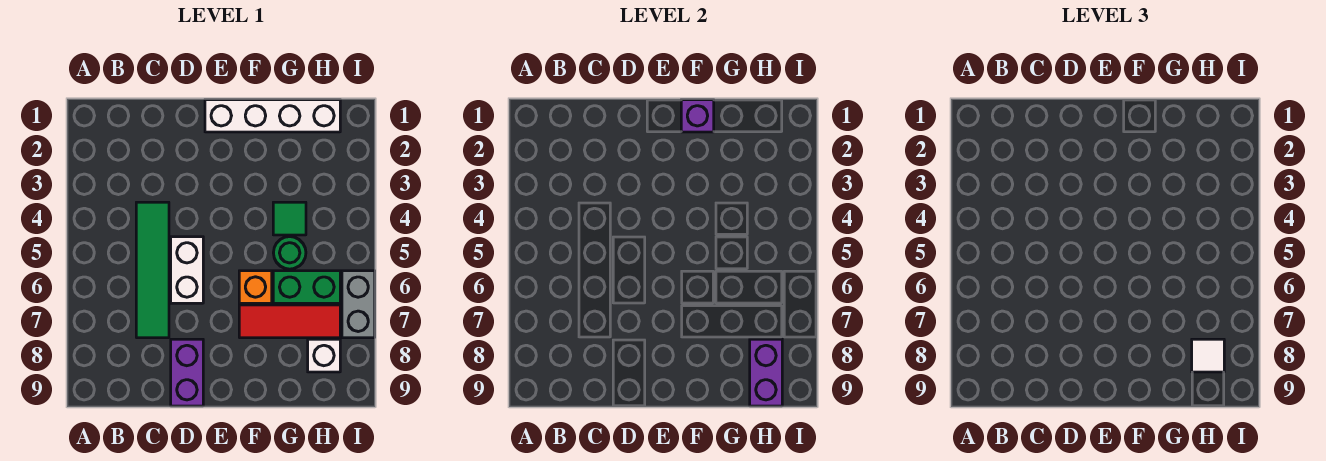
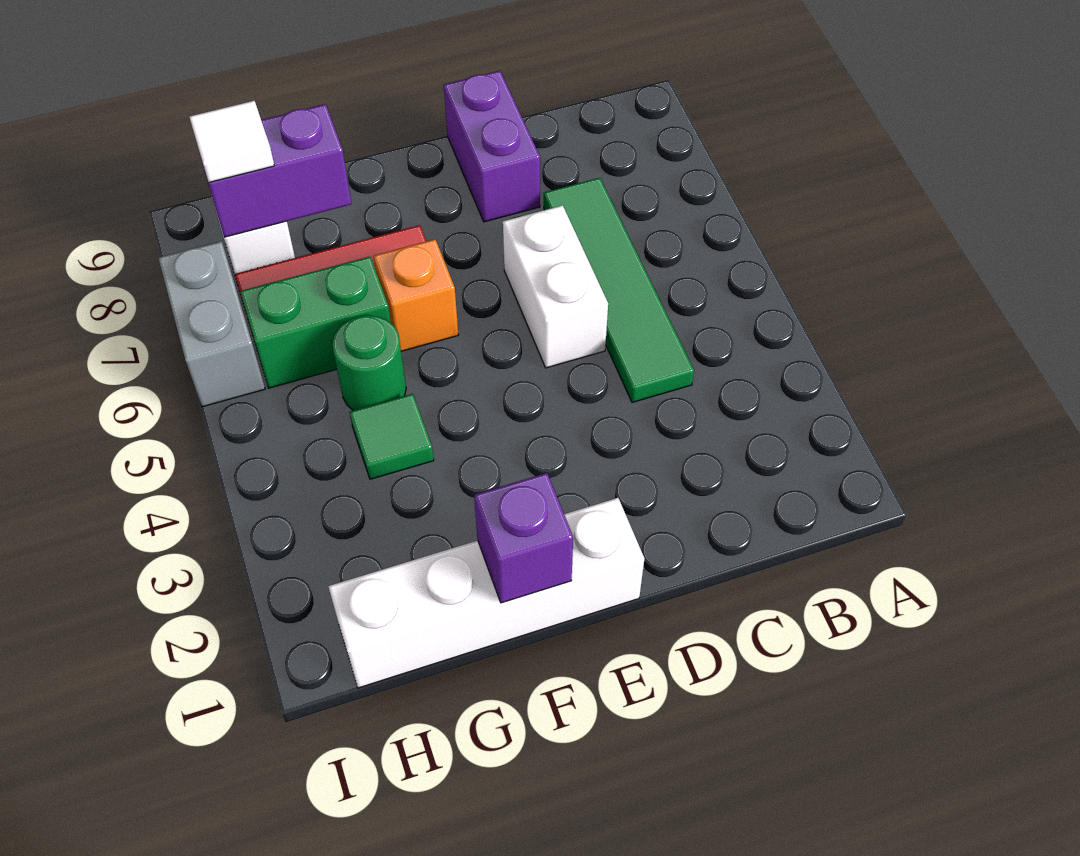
purple 1x2 brick [750,339,782,406] -> purple 1x2 brick turned to [202,104,351,237]

